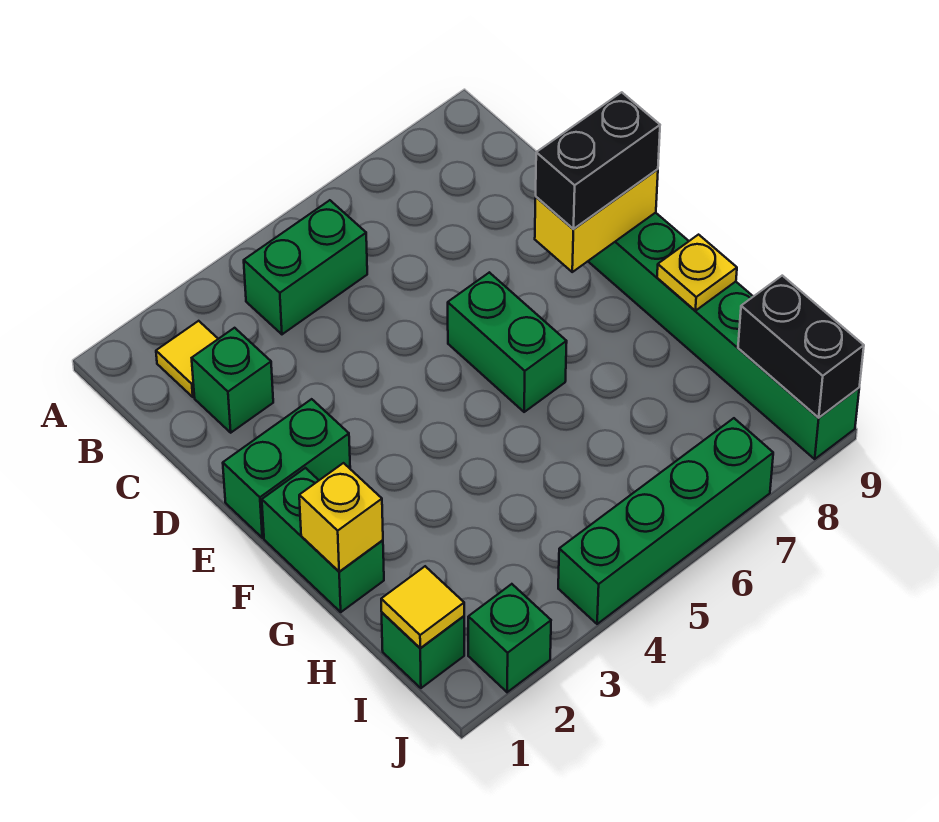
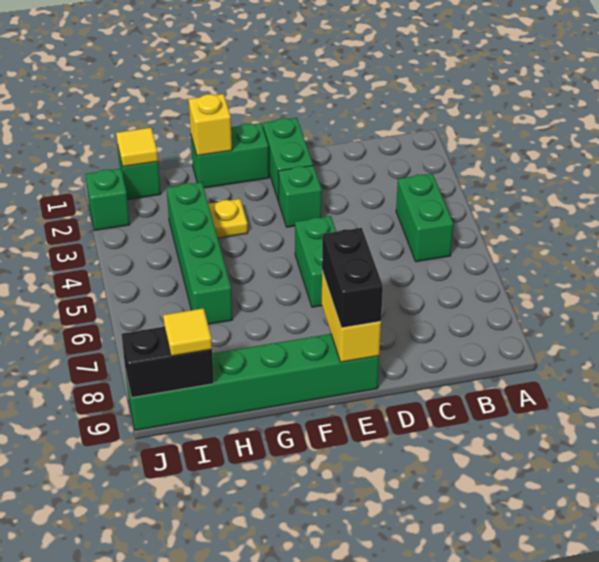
yellow 1x1 tile [156,321,218,397] -> yellow 1x1 tile moved to [163,308,212,356]
green 1x1 brick [192,328,273,433] -> green 1x1 brick moved to [278,166,322,227]
green 1x2 brick [448,272,567,412] -> green 1x2 brick turned to [295,216,336,307]
yellow 1x1 plate [657,235,737,311] -> yellow 1x1 plate moved to [208,199,248,238]
green 1x4 brick [558,418,773,624] -> green 1x4 brick moved to [167,182,232,324]

